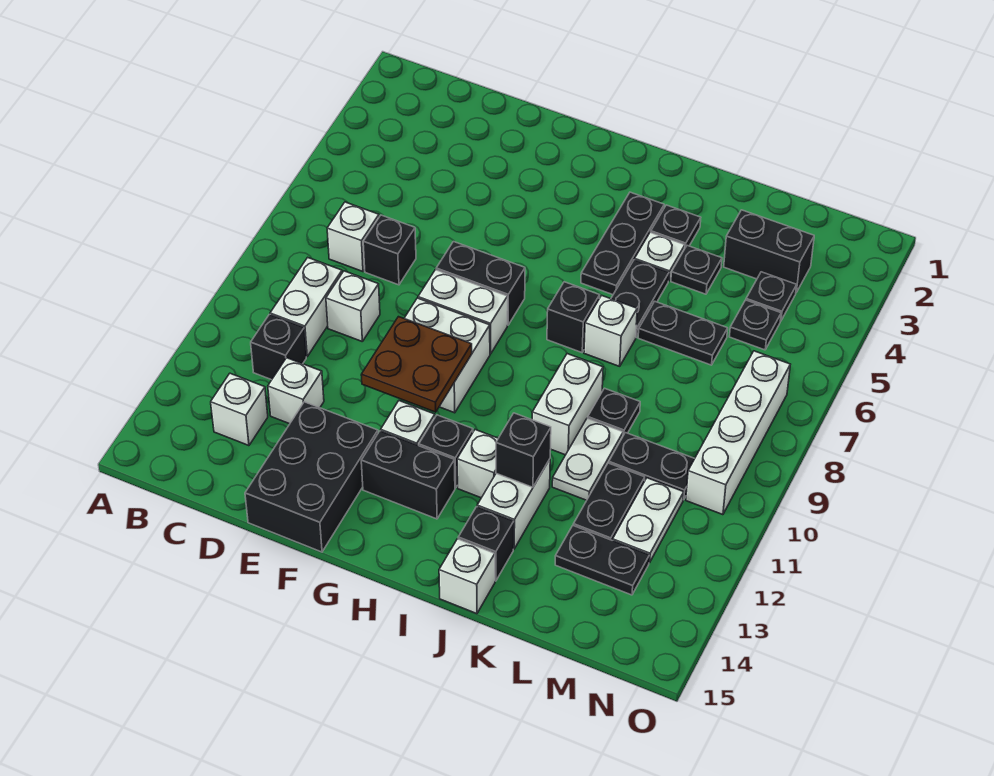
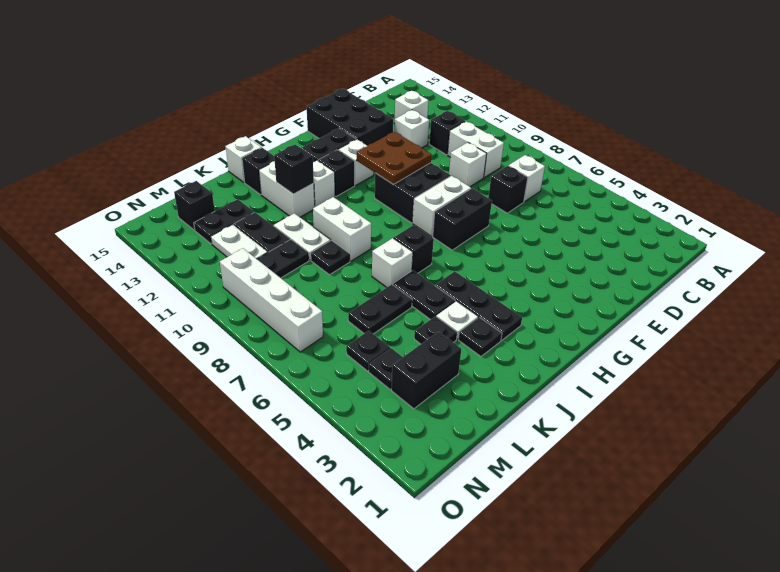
white 2x2 brick [404,298,490,413] -> black 2x2 brick [375,163,451,223]
none -> black 1x1 brick [174,181,215,230]

